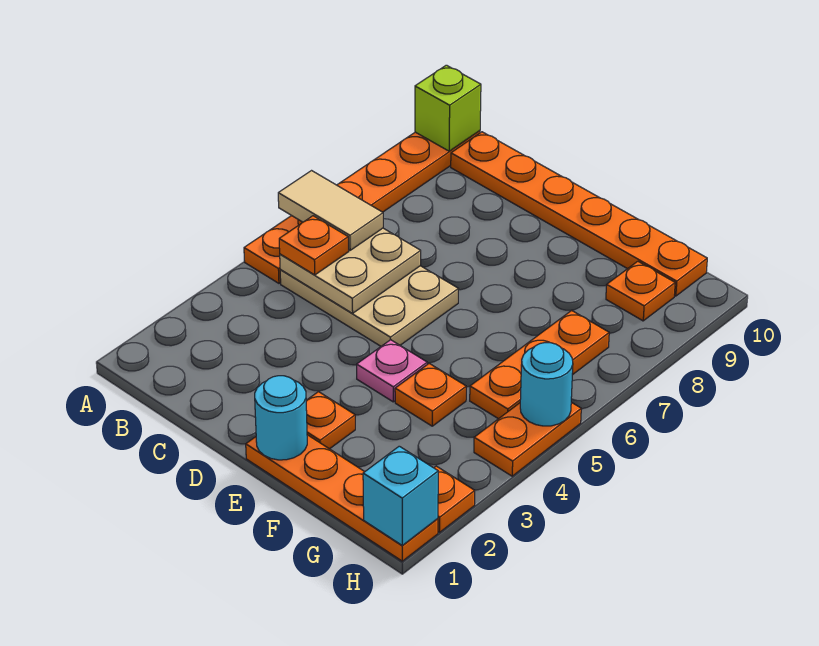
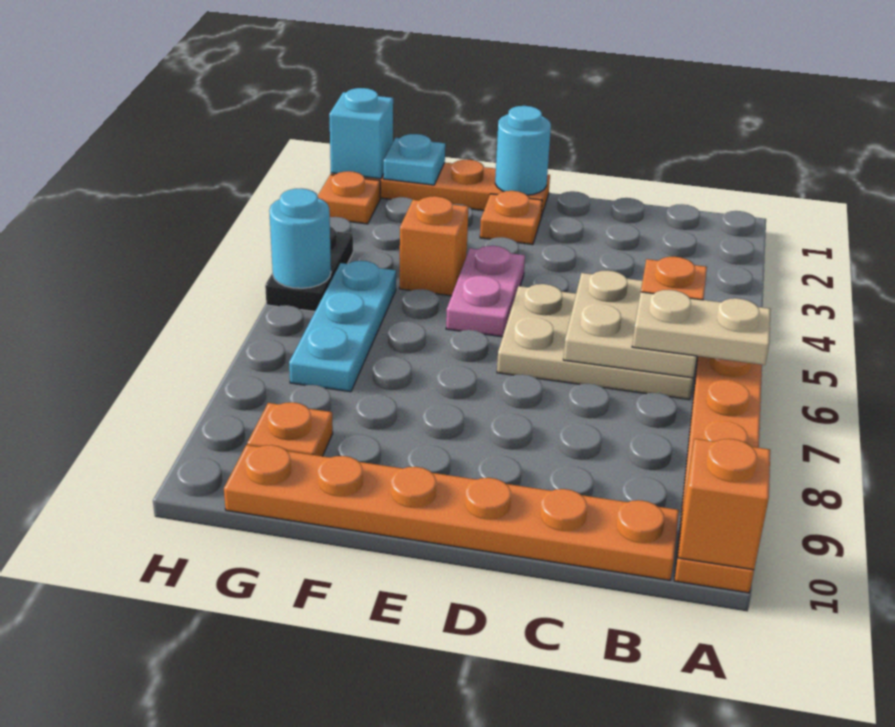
tan 1x2 tile [278,171,383,250] -> tan 1x2 plate [632,290,771,365]
lime 1x1 brick [415,65,481,151] -> orange 1x1 brick [678,439,770,570]
pink 1x1 plate [357,340,427,402] -> pink 1x2 plate [446,246,525,337]
orange 1x1 plate [395,364,466,426] -> orange 1x1 brick [399,196,469,296]
none -> cyan 1x1 plate [384,134,445,185]
orange 1x3 plate [470,310,609,419] -> cyan 1x3 plate [289,261,396,392]
orange 1x2 plate [474,402,581,476] -> black 1x2 plate [265,226,353,311]

